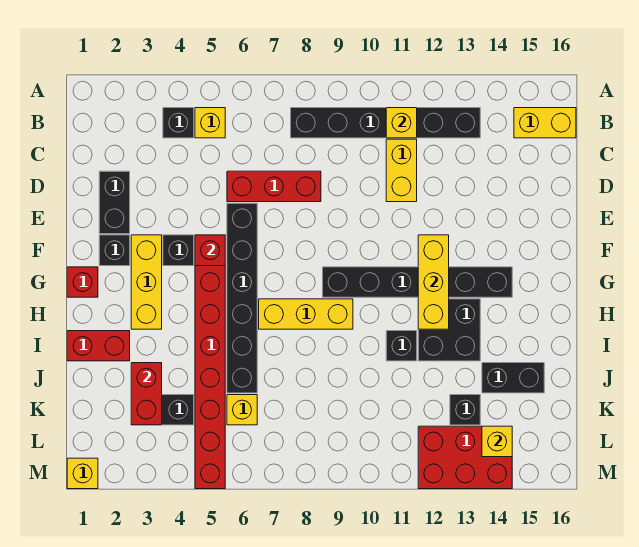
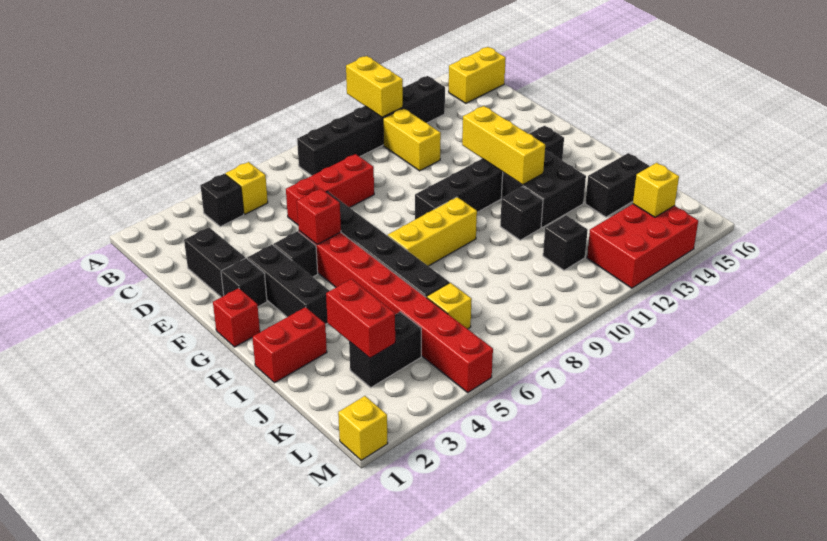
yellow 1x1 brick [386,108,417,138] -> yellow 1x2 brick [346,56,403,117]
yellow 1x3 brick [131,235,162,329] -> black 1x3 brick [247,245,329,324]
black 1x1 brick [450,395,480,425] -> black 1x1 brick moved to [543,215,588,270]

